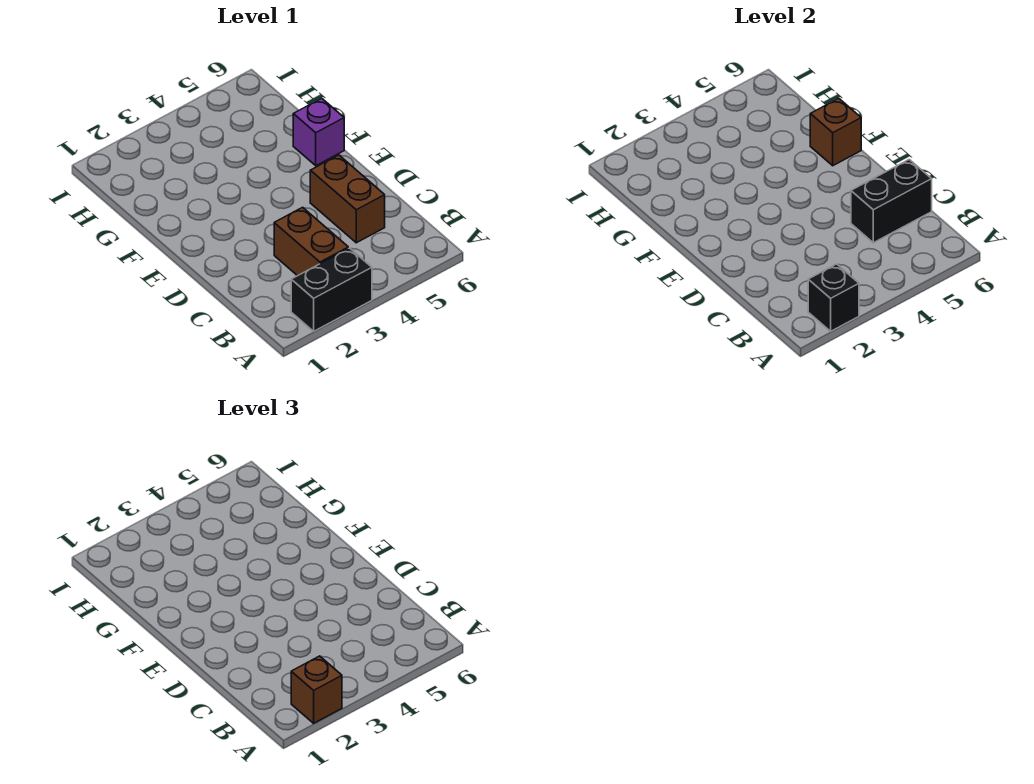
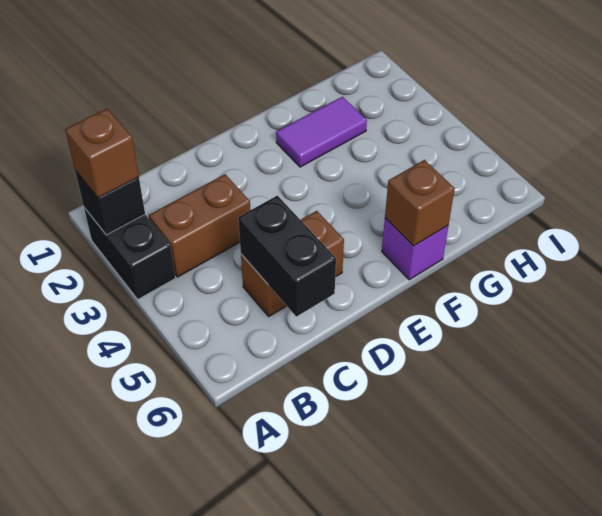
none -> purple 1x2 tile [276,97,367,167]

